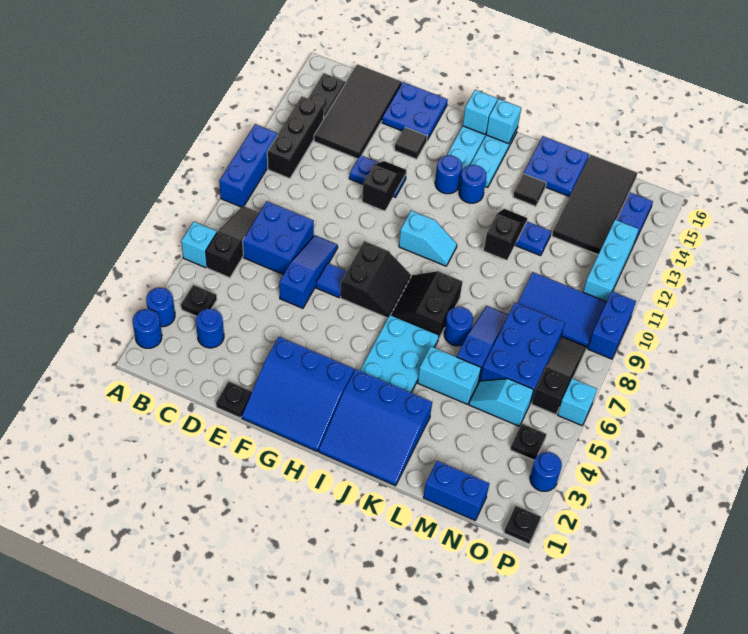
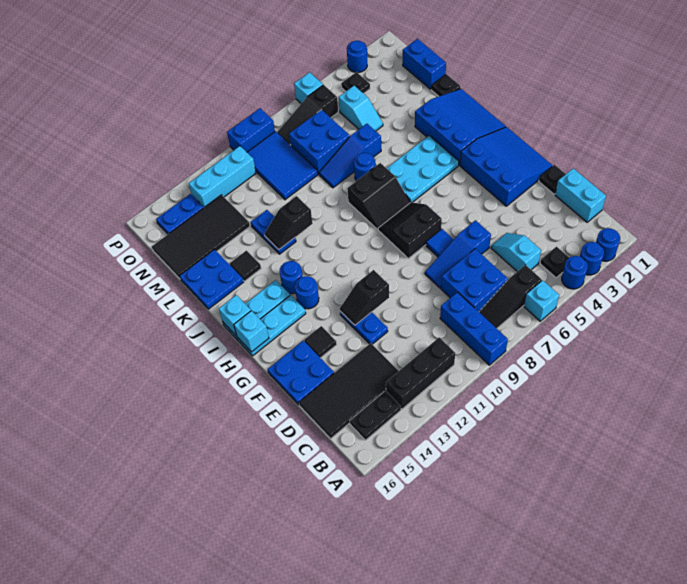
blue 1x3 brick [219,124,277,207] -> blue 1x3 brick turned to [440,292,508,365]
blue 1x1 round brick [196,309,224,348] -> blue 1x1 round brick moved to [562,256,588,289]
cyan 1x2 slope [399,211,457,266] -> cyan 1x2 slope moved to [491,233,541,271]
cyan 1x2 brick [418,347,481,404] -> cyan 1x2 brick moved to [555,168,606,222]
blue 2x3 brick [480,303,565,403] -> blue 2x2 brick [289,110,350,174]
black 1x1 plate [504,506,541,544] -> black 1x1 plate moved to [431,74,460,96]

